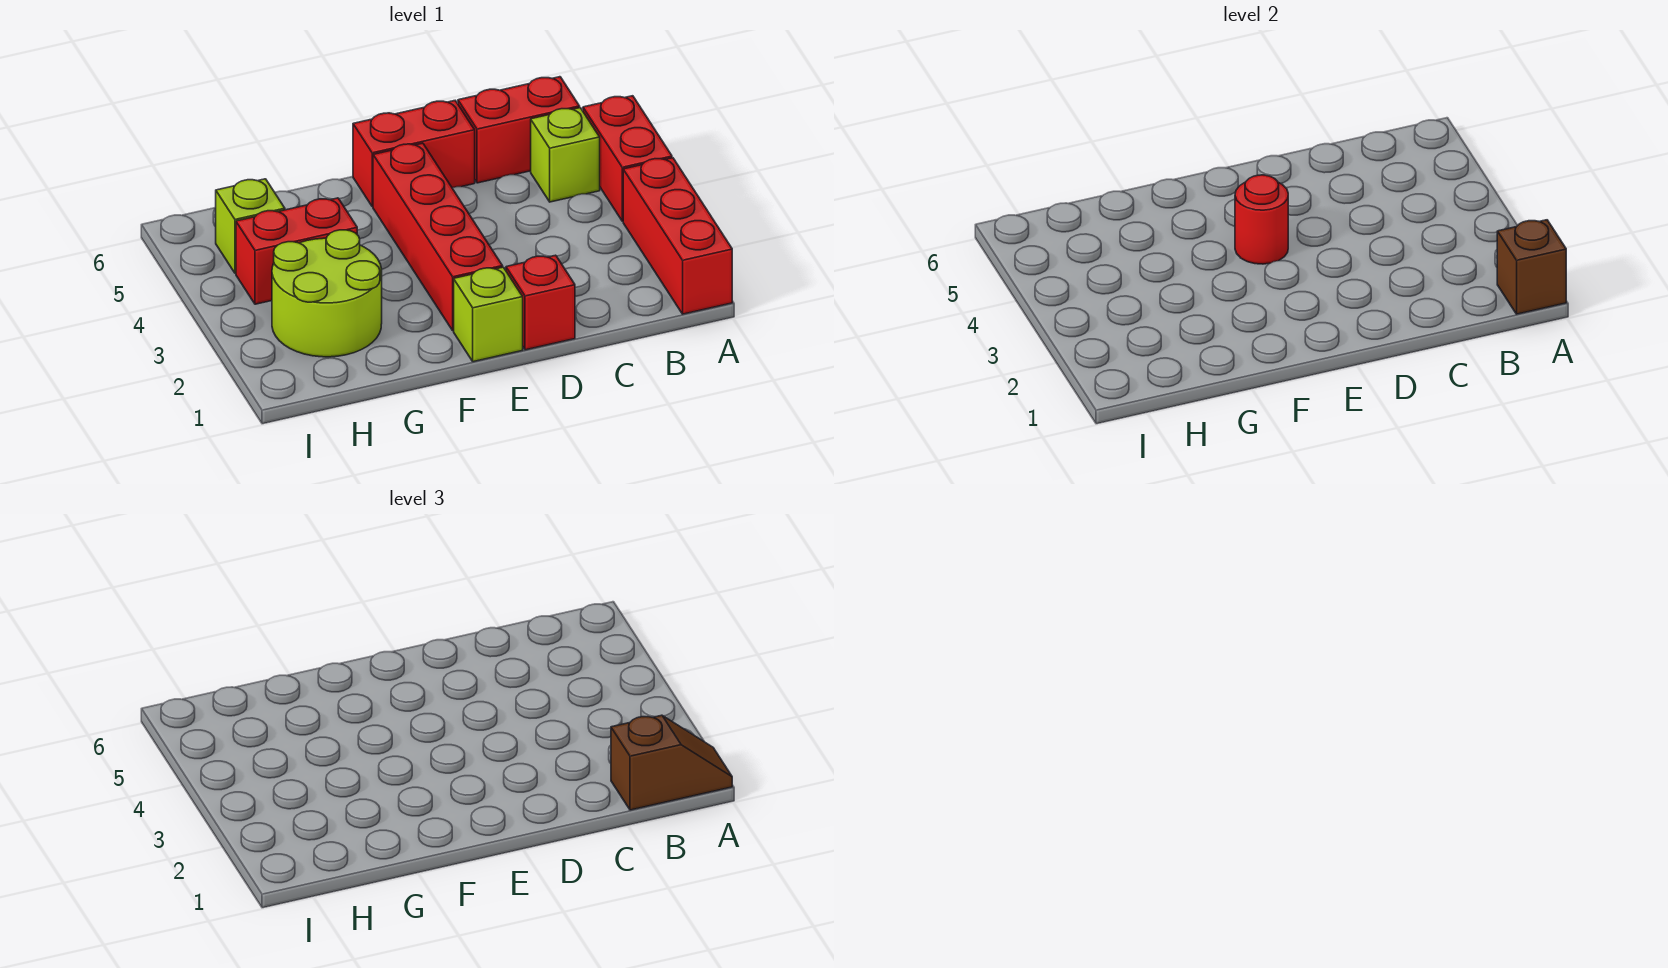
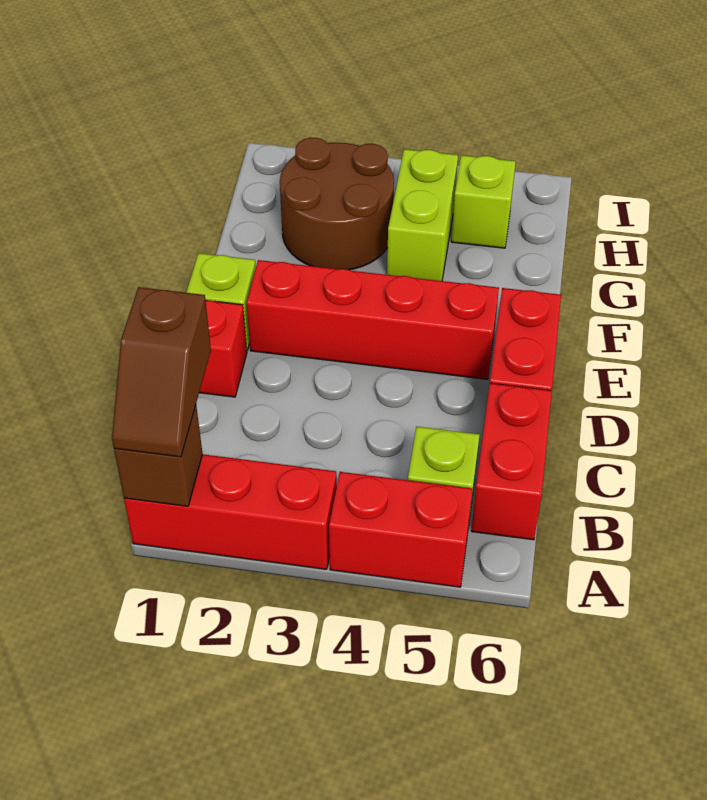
red 1x1 round brick [1235,175,1288,264] -> none
lime 2x2 round brick [272,230,382,357] -> brown 2x2 round brick [280,138,394,270]
red 1x2 brick [236,198,357,304] -> lime 1x2 brick [387,149,458,281]

